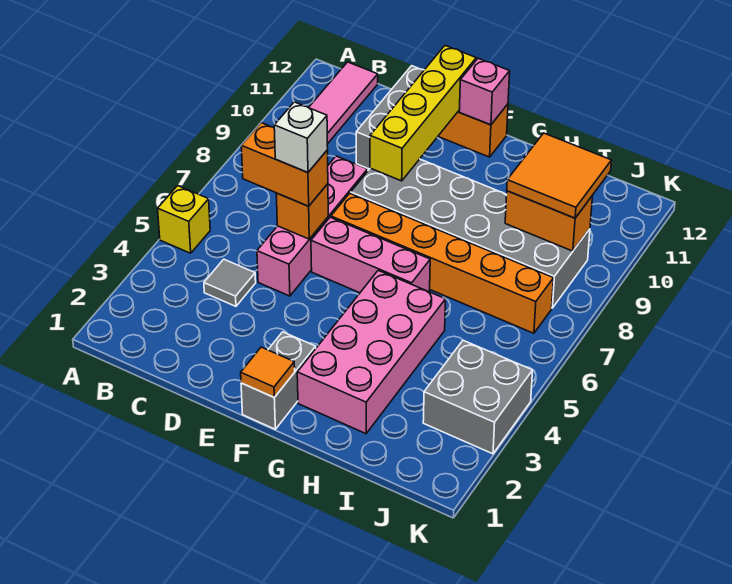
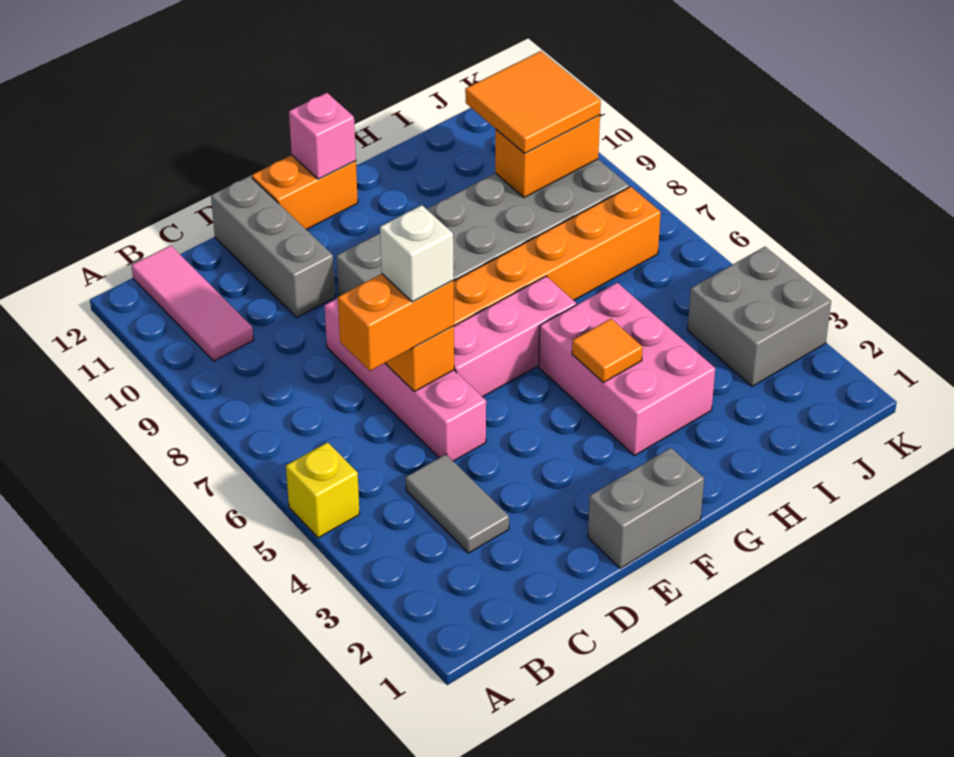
grey 1x1 tile [204,259,256,306] -> grey 1x2 tile [406,454,509,553]
yellow 1x4 brick [370,46,476,181] -> none
grey 1x2 brick [241,332,316,429] -> grey 1x2 brick turned to [588,448,704,568]
orange 1x1 tile [241,347,295,397] -> orange 1x1 tile moved to [572,319,643,382]
pink 2x4 brick [297,270,446,434] -> pink 2x3 brick [539,283,715,456]

